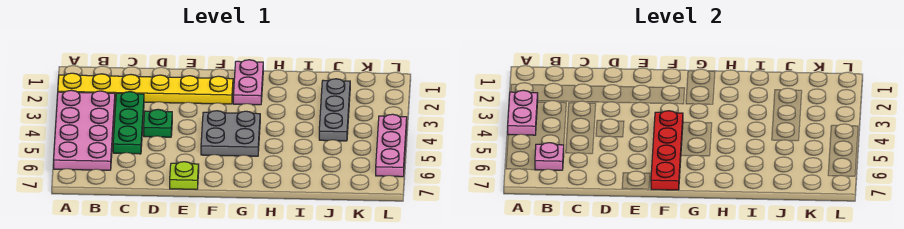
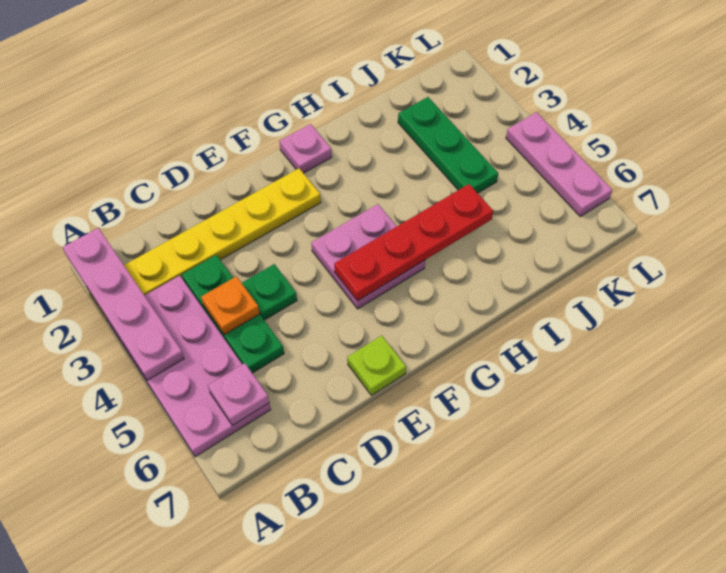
pink 1x2 plate [508,90,538,135] -> pink 1x4 plate [62,228,184,380]
none -> orange 1x1 plate [201,276,260,335]
grey 2x2 plate [201,111,260,156] -> pink 2x2 plate [311,204,425,309]
red 1x4 plate [651,111,683,190] -> red 1x4 plate turned to [334,184,493,301]
pink 1x2 plate [233,60,263,105] -> pink 1x1 plate [279,124,332,173]
grey 1x3 plate [319,79,350,141] -> green 1x3 plate [398,97,498,193]

